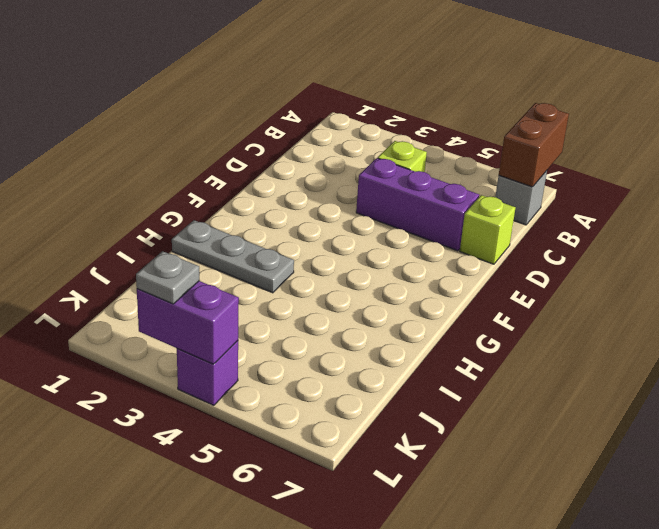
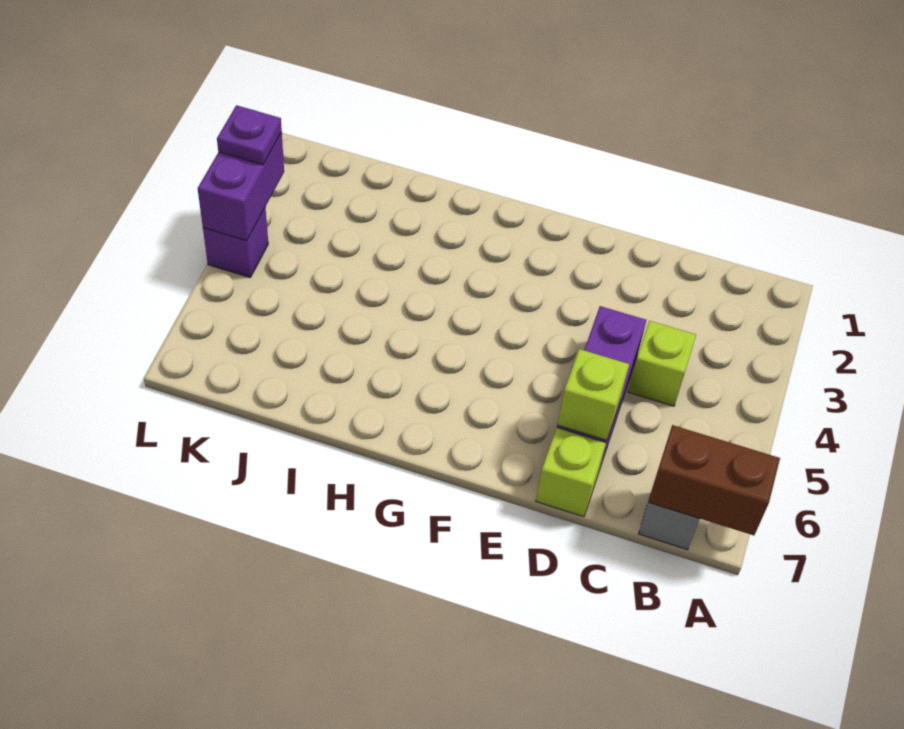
none -> lime 1x1 brick [558,349,629,441]
grey 1x3 plate [172,220,294,293] -> none
grey 1x1 plate [136,251,199,304] -> purple 1x1 plate [217,105,282,165]

